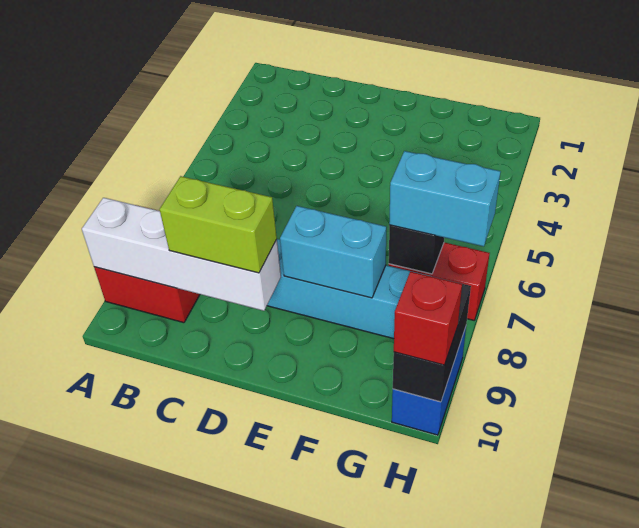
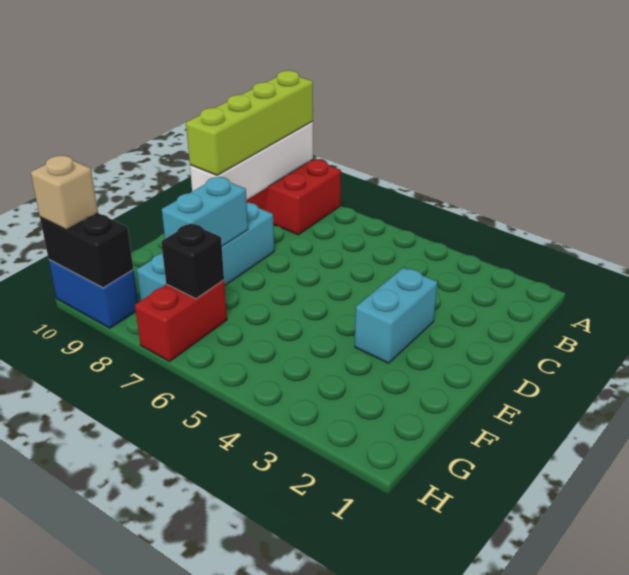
lime 1x2 brick [160,176,277,273] -> lime 1x4 brick [186,71,313,175]
cyan 1x2 brick [389,151,501,246] -> cyan 1x2 brick moved to [355,268,437,363]
red 1x1 brick [394,272,462,365] -> tan 1x1 brick [31,156,98,230]

